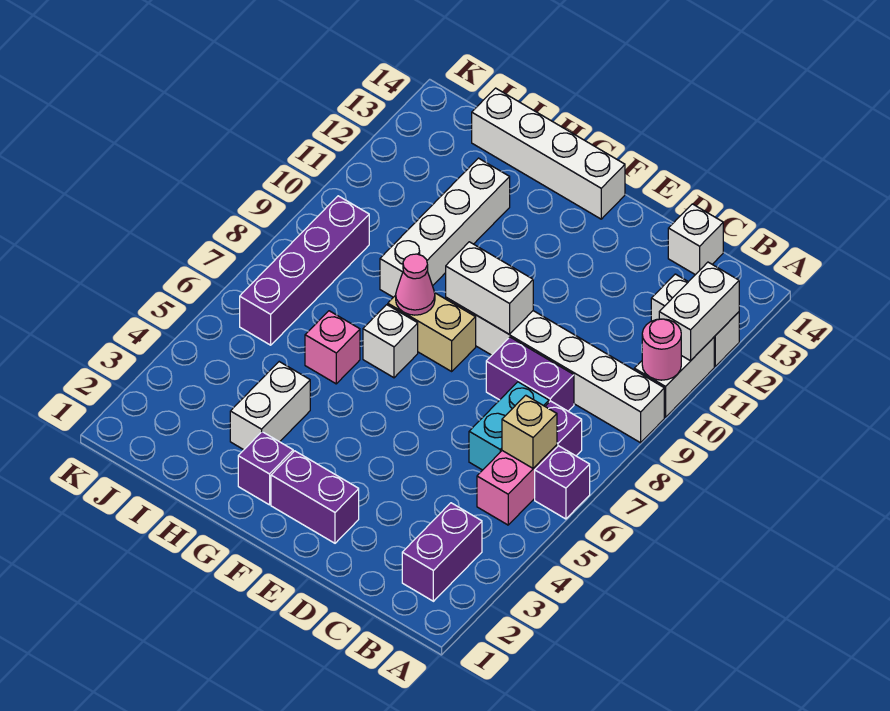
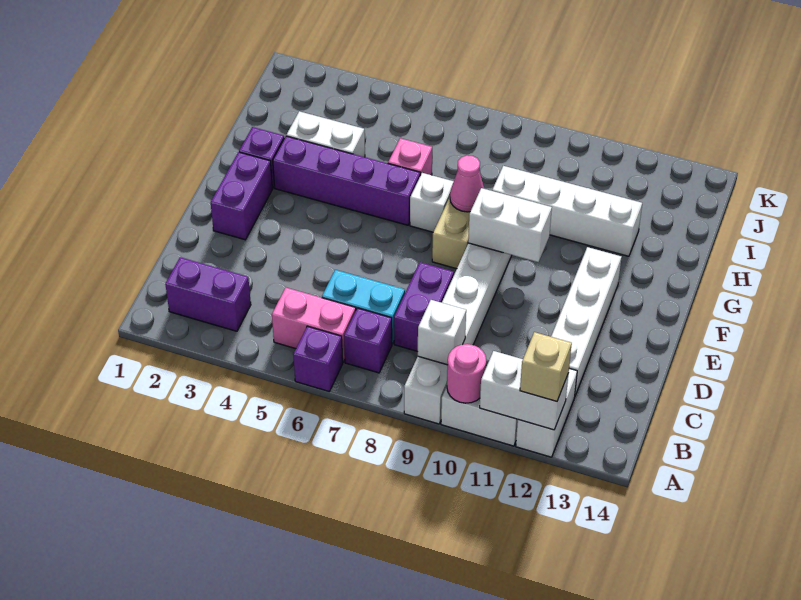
tan 1x1 brick [502,395,557,468] -> tan 1x1 brick moved to [520,332,572,401]
white 1x1 brick [668,204,723,275] -> white 1x1 brick moved to [418,300,466,365]
white 1x2 brick [446,242,533,334] -> white 1x2 brick turned to [468,188,552,262]
white 1x4 brick [472,88,625,219] -> white 1x4 brick moved to [551,247,622,396]
purple 1x4 brick [240,196,369,345] -> purple 1x4 brick moved to [273,136,420,225]

